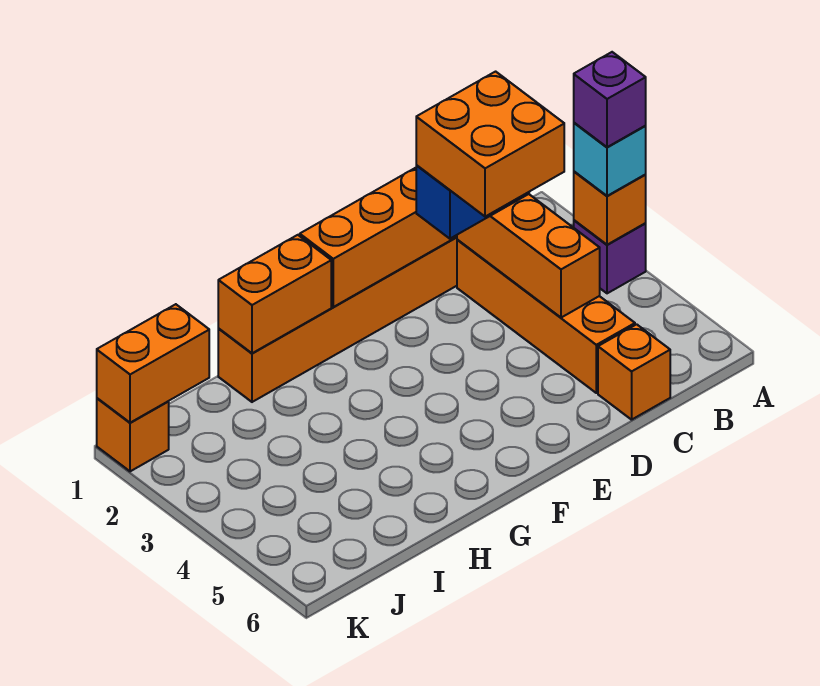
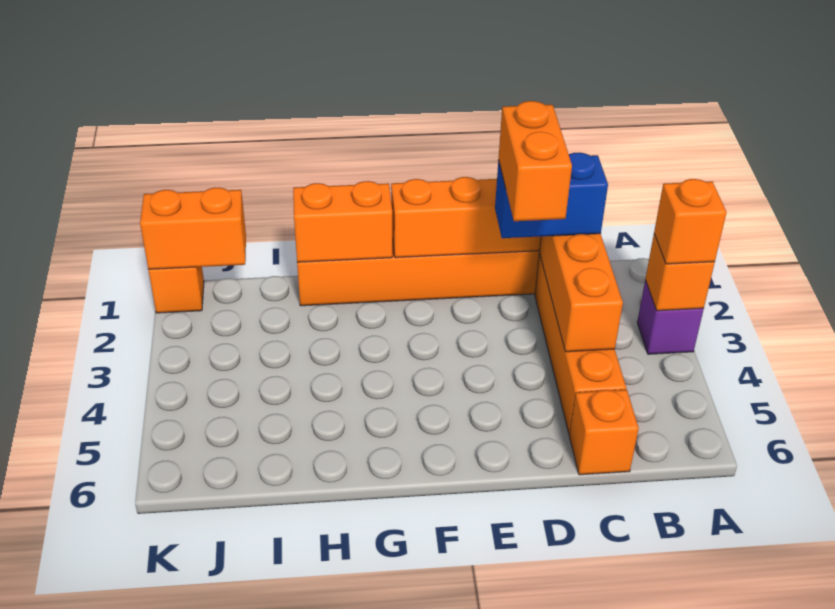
cyan 1x1 brick [574,123,646,196] -> orange 1x1 brick [654,179,726,264]
purple 1x1 brick [574,52,646,147] -> none
orange 2x2 brick [416,72,564,217] -> orange 1x2 brick [499,101,572,221]

